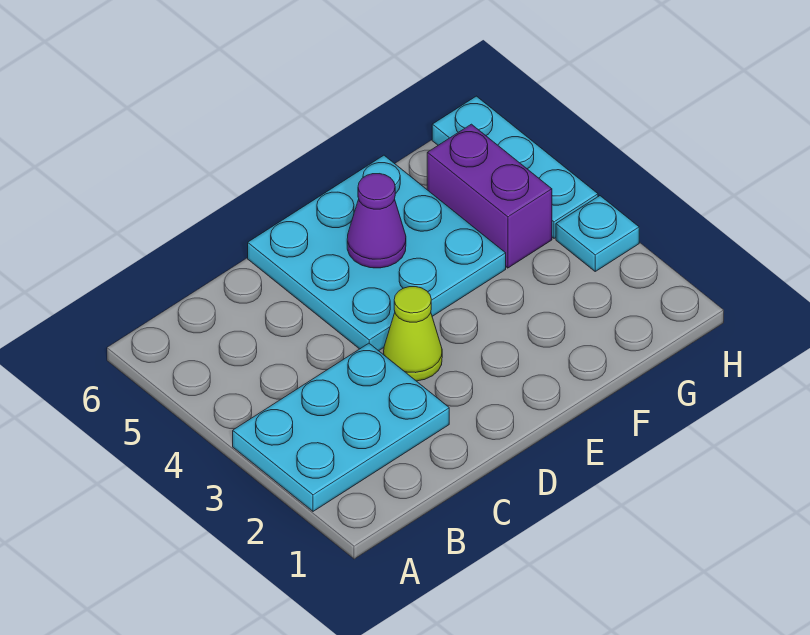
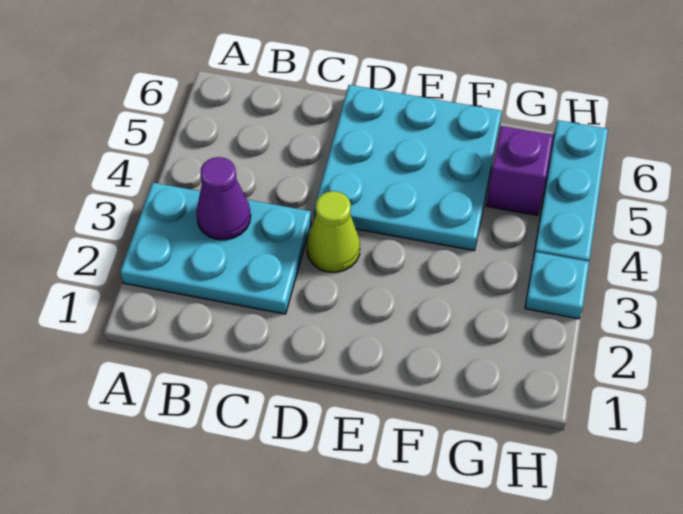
purple 1x1 cone [347,174,406,268] -> purple 1x1 cone moved to [196,157,251,240]
purple 1x2 brick [427,124,552,268] -> purple 1x1 brick [486,126,553,215]

